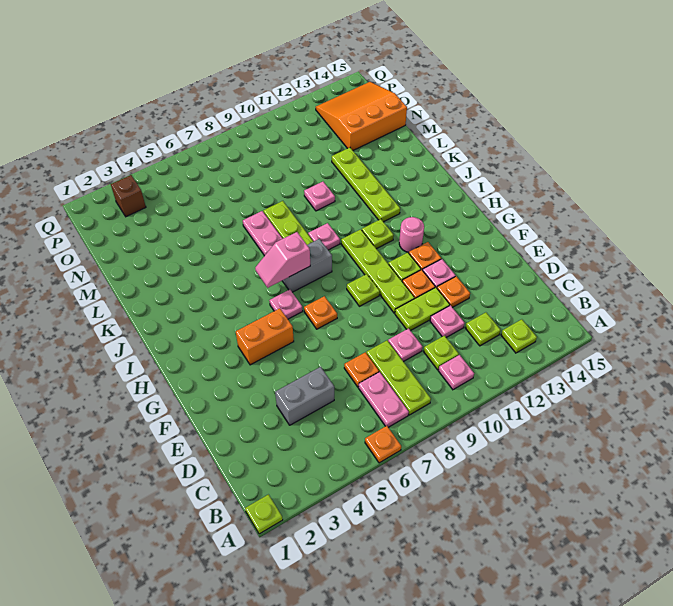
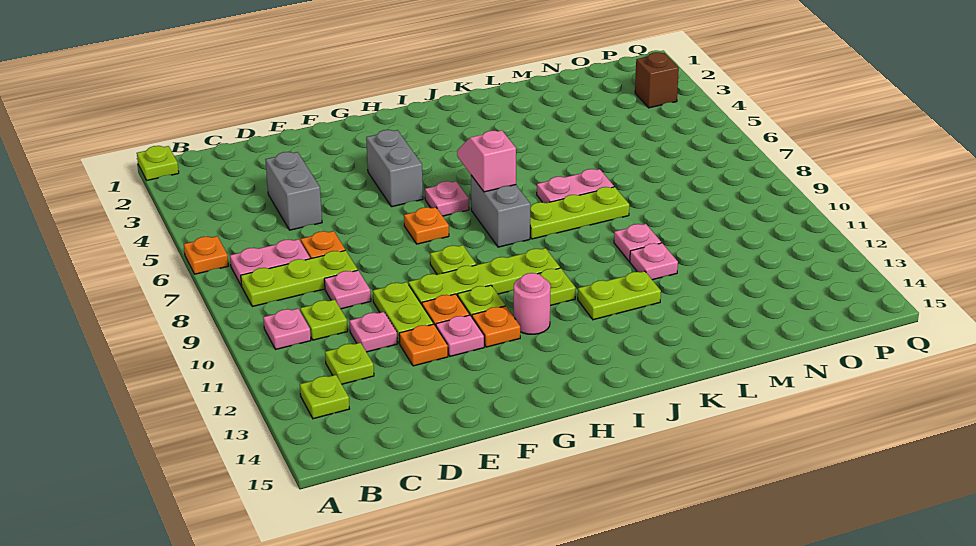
orange 1x2 brick [236,308,294,365] -> grey 1x2 brick [366,130,423,207]
pink 1x1 plate [308,223,340,250] -> pink 1x1 plate moved to [630,243,678,280]
lime 1x4 plate [332,148,400,222] -> lime 1x2 plate [578,271,661,320]
orange 3x3 slope [316,82,407,150] -> none

